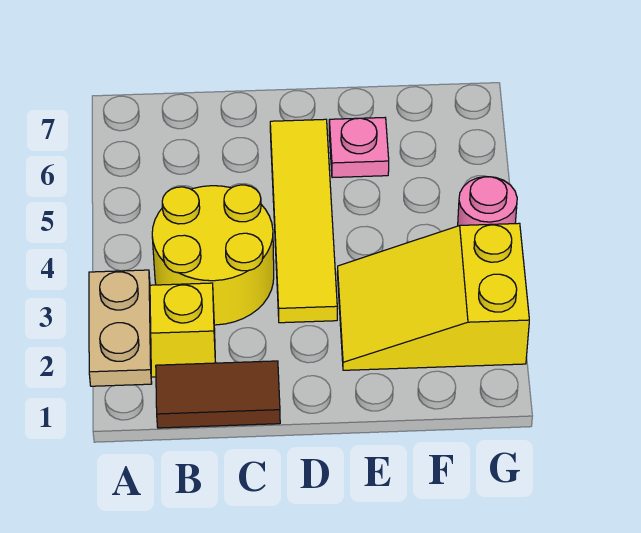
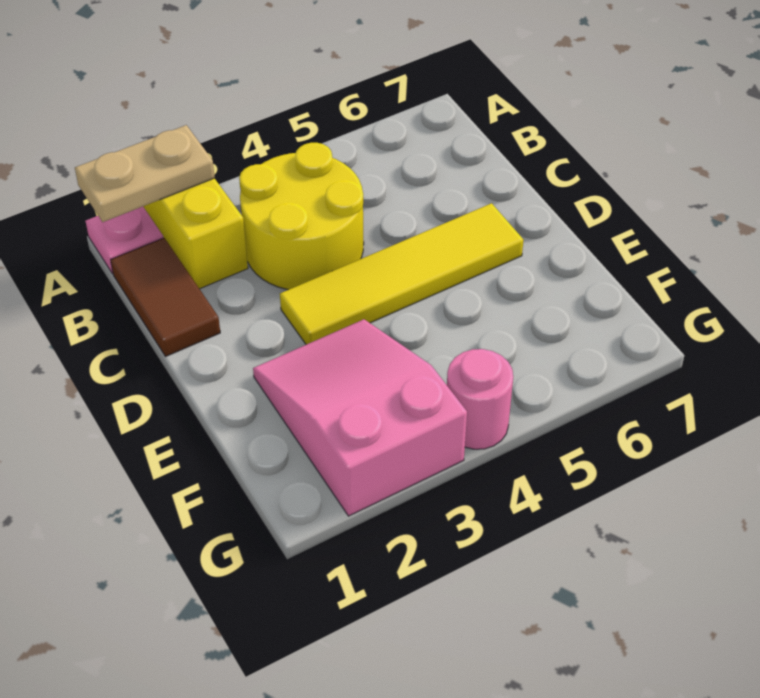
yellow 2x3 slope [337,223,529,370] -> pink 2x3 slope [253,319,467,516]
pink 1x1 plate [329,118,389,178] -> pink 1x1 plate moved to [86,207,164,274]

